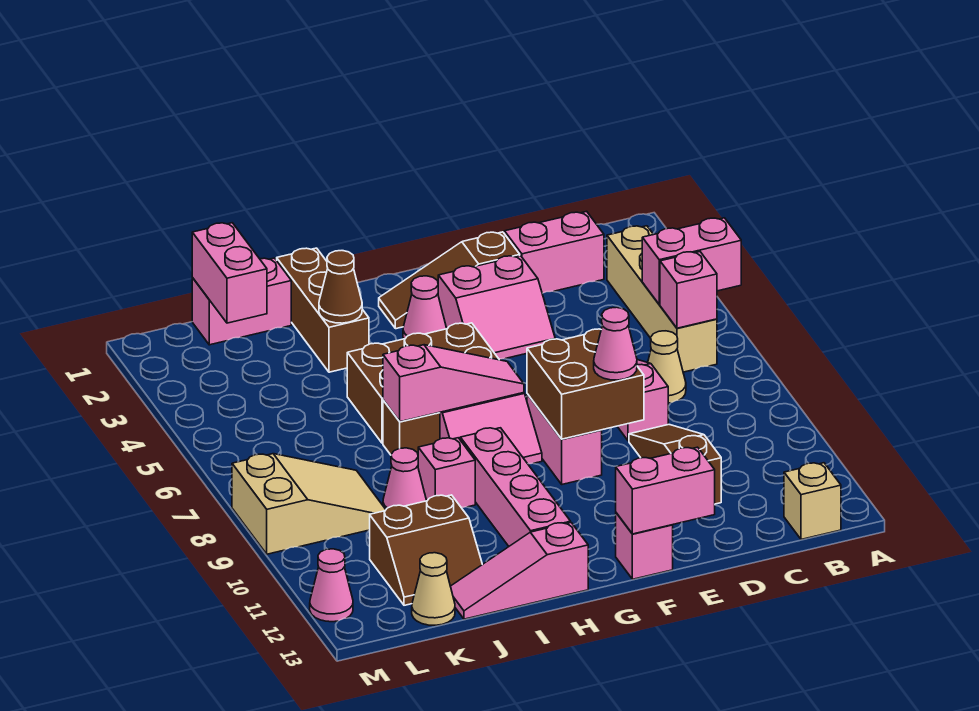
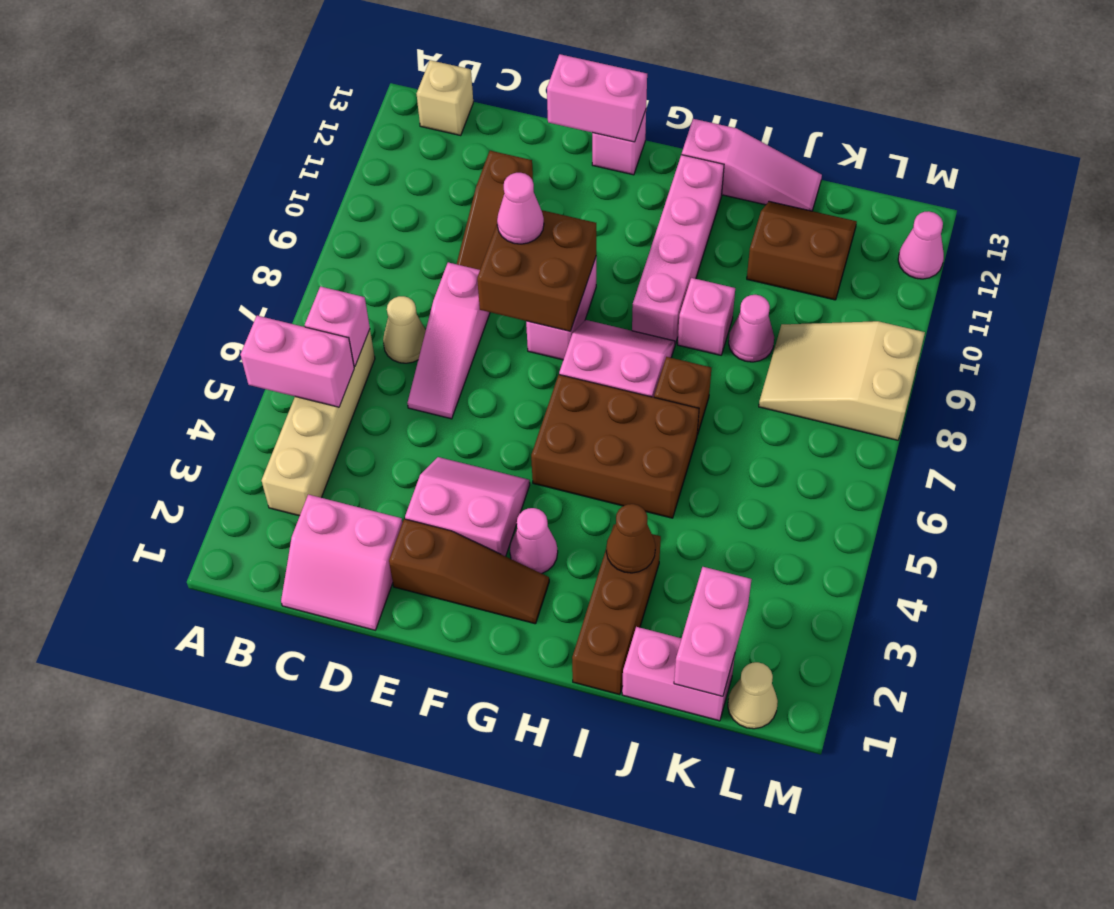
pink 1x3 slope [383,345,524,422] -> none
tan 1x1 cone [412,553,455,625] -> tan 1x1 cone moved to [728,662,778,729]

